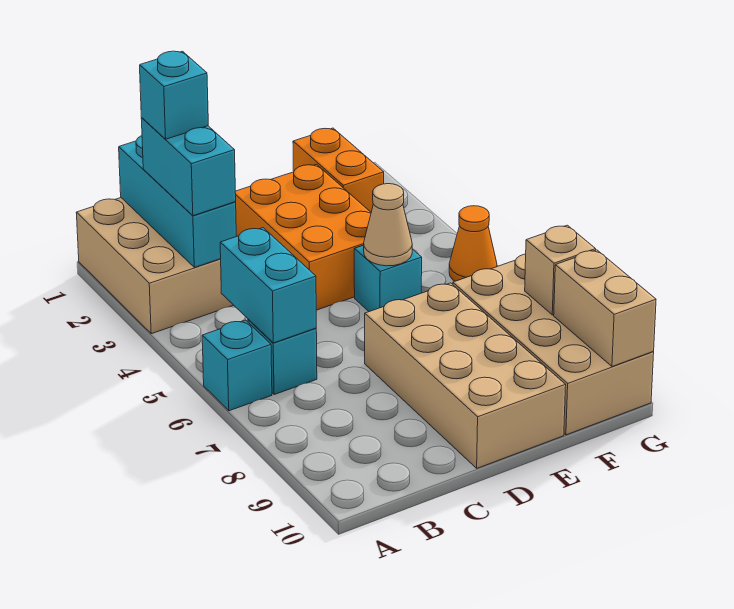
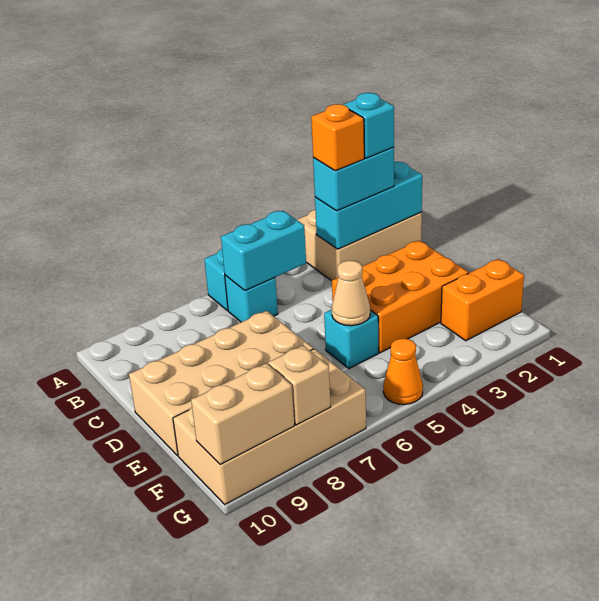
none -> orange 1x1 brick [311,104,364,171]

